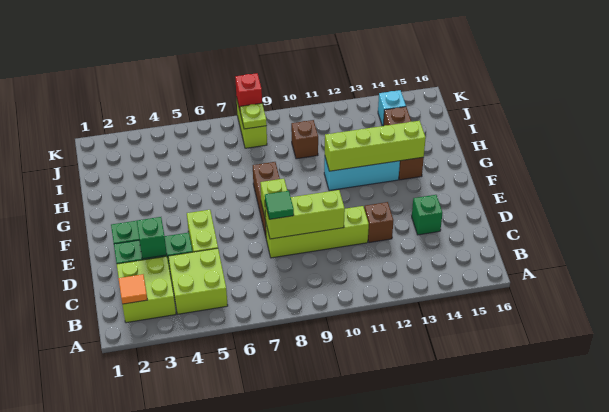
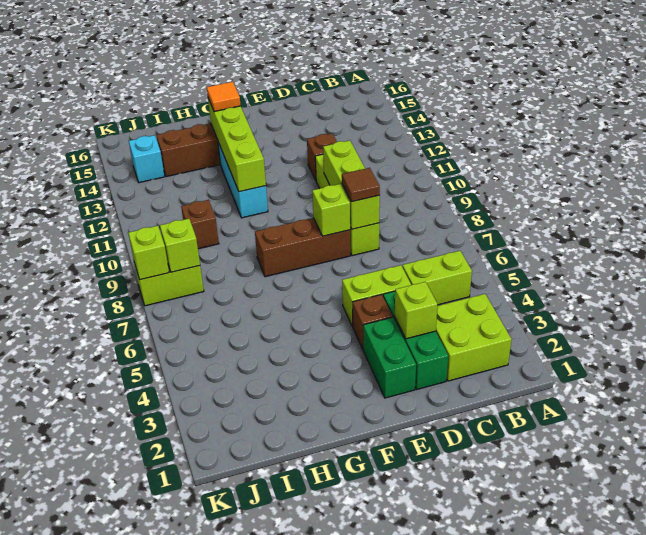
orange 1x1 tile [118,274,147,304] -> orange 1x1 tile moved to [207,82,241,112]
lime 2x2 brick [168,248,228,314] -> lime 1x2 brick [403,251,472,305]
green 1x1 brick [137,217,167,259] -> lime 1x1 brick [395,282,438,339]
green 1x1 tile [265,191,294,219] -> brown 1x1 tile [342,168,380,202]
green 1x1 brick [412,195,442,235] -> none
none -> brown 1x1 brick [352,294,393,349]
lime 1x1 plate [240,103,267,129] -> lime 1x1 brick [160,219,200,272]
red 1x1 brick [235,73,262,110] -> lime 1x1 brick [128,226,169,280]

